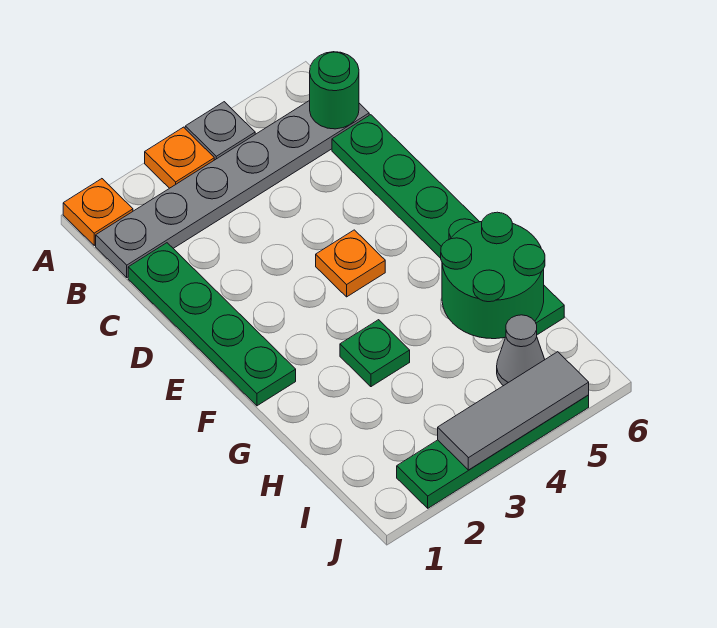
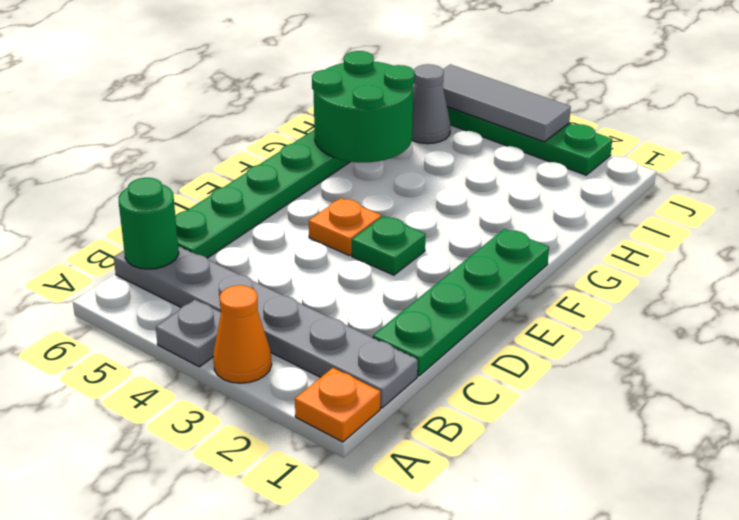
orange 1x1 plate [145,127,214,188] -> orange 1x1 cone [213,285,272,383]
green 1x1 plate [340,320,410,387] -> green 1x1 plate moved to [352,216,425,275]

